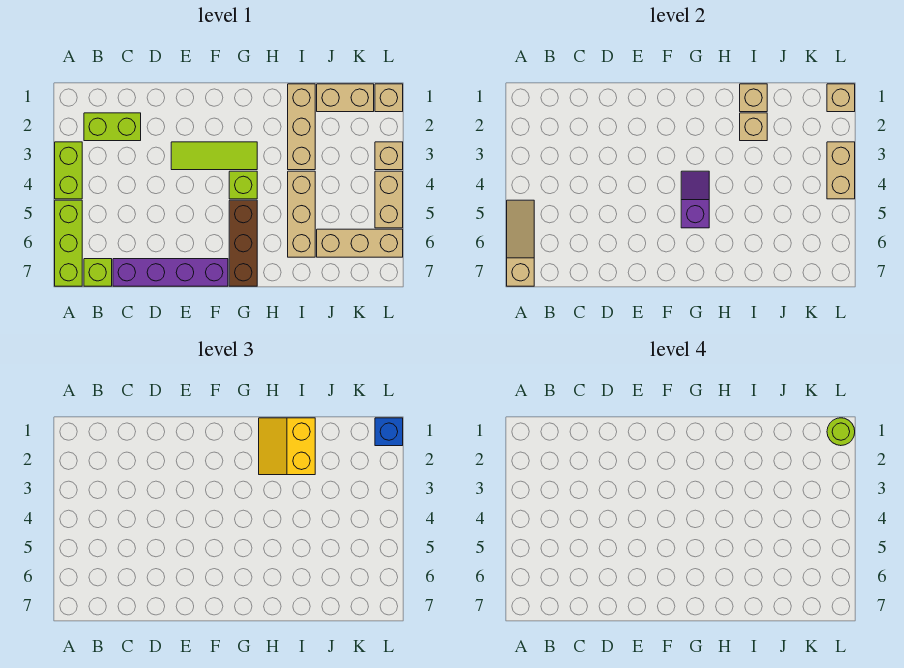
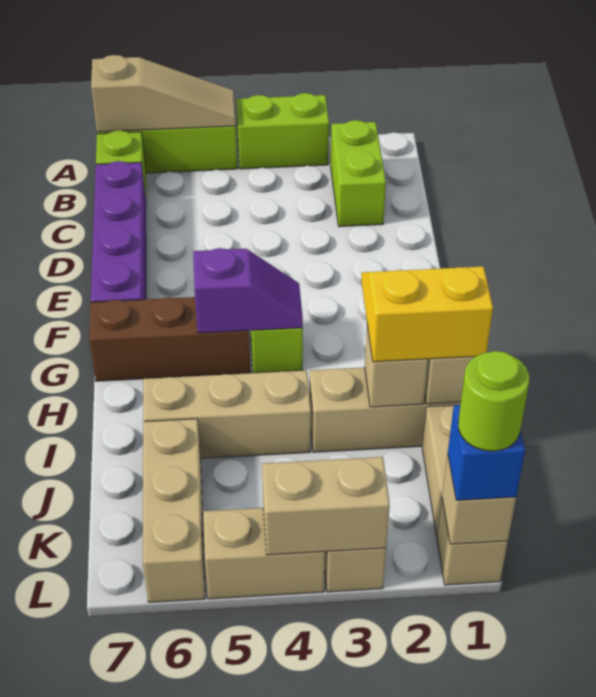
lime 1x3 tile [171,142,257,170] -> none

